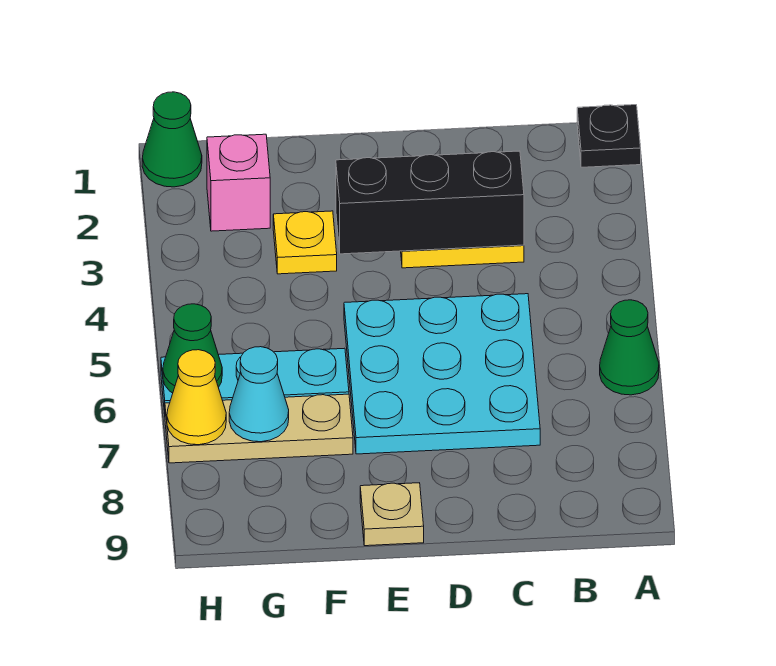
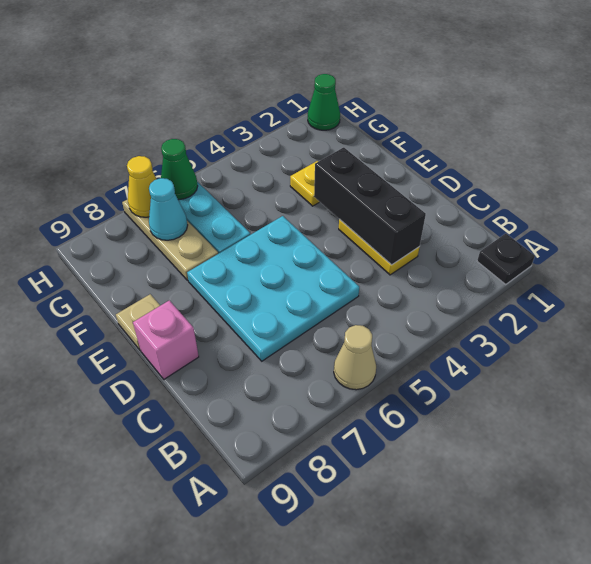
green 1x1 cone [600,300,659,395] -> tan 1x1 cone [334,325,376,390]
pink 1x1 brick [207,134,270,231] -> pink 1x1 brick moved to [133,300,199,379]

